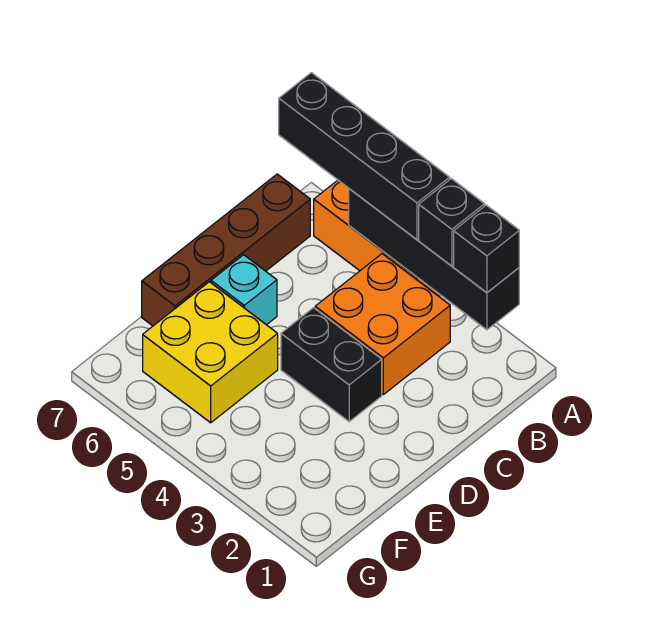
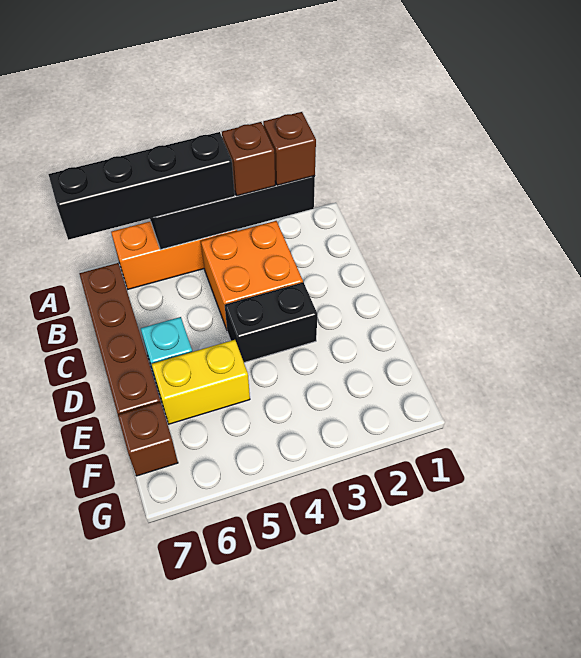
black 1x1 brick [454,205,519,293] -> brown 1x1 brick [263,112,316,185]
black 1x1 brick [419,179,485,266] -> brown 1x1 brick [222,122,275,196]
yellow 2x2 brick [143,282,278,423] -> yellow 1x2 brick [152,340,250,424]
none -> brown 1x1 brick [118,402,178,476]

